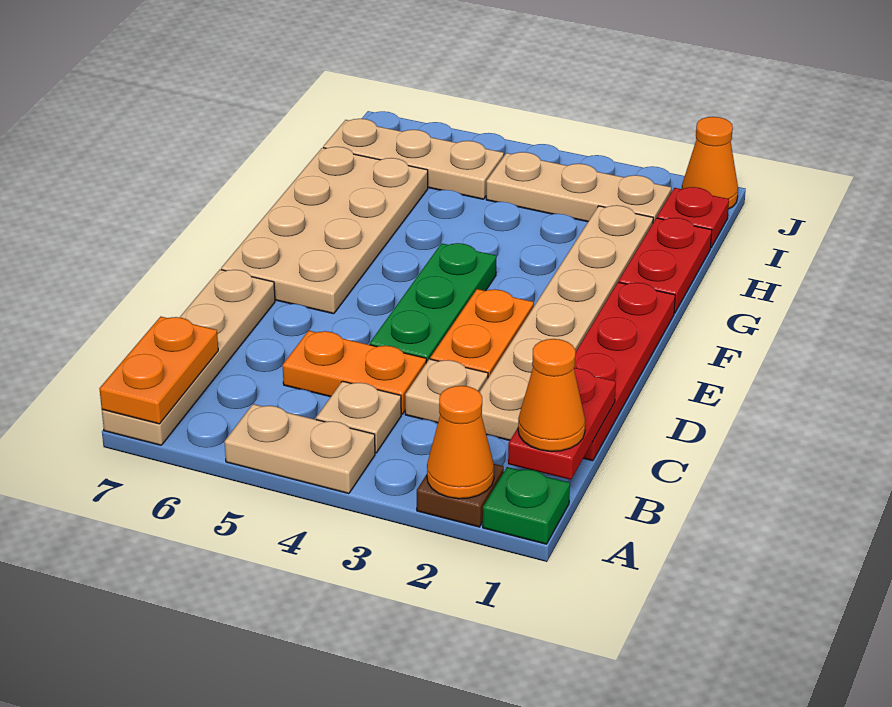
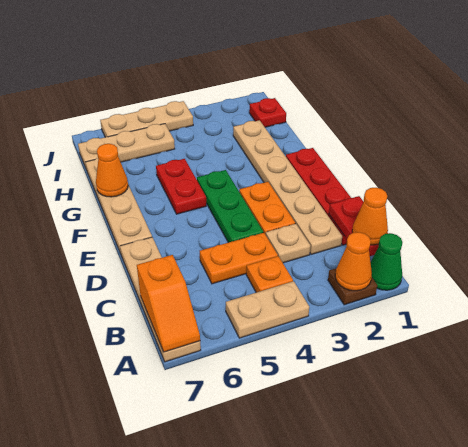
green 1x1 plate [483,467,570,544] -> green 1x1 cone [371,233,403,290]
orange 1x2 plate [99,317,218,424] -> orange 1x2 slope [137,255,200,352]
tan 1x1 plate [316,381,401,453] -> orange 1x1 plate [246,256,293,292]
tan 2x4 plate [221,147,428,314] -> tan 1x4 plate [85,158,152,253]
red 1x2 plate [619,218,712,313] -> red 1x2 plate moved to [156,159,206,214]
tan 1x3 plate [486,152,672,222] -> tan 1x3 plate moved to [100,101,193,137]
orange 1x1 cone [682,117,738,209] -> orange 1x1 cone moved to [96,144,128,197]

